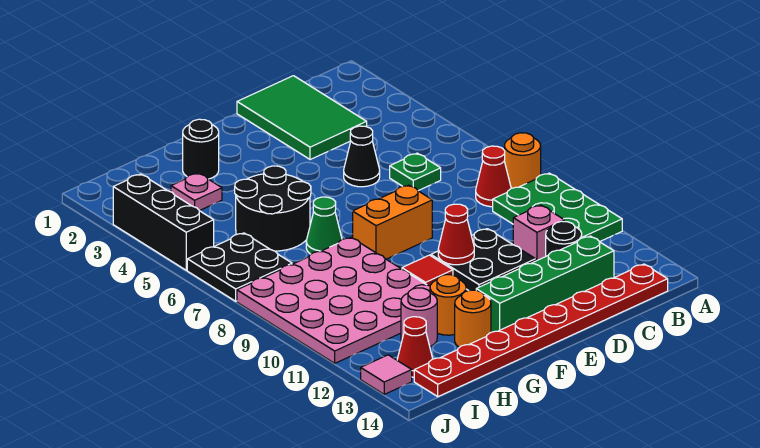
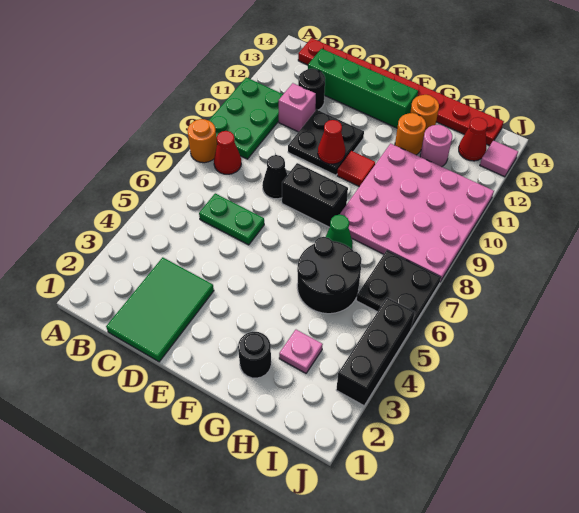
green 1x1 plate [390,153,441,191] -> green 1x2 plate [199,193,264,245]
black 1x1 cone [344,126,380,187] -> black 1x1 cone moved to [262,155,287,199]
orange 1x2 brick [353,185,432,259] -> black 1x2 brick [282,163,348,227]

